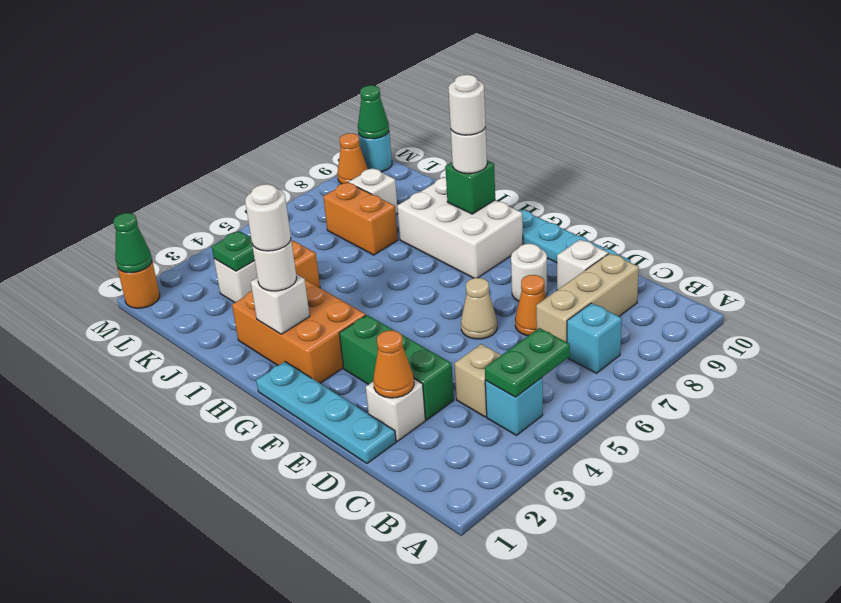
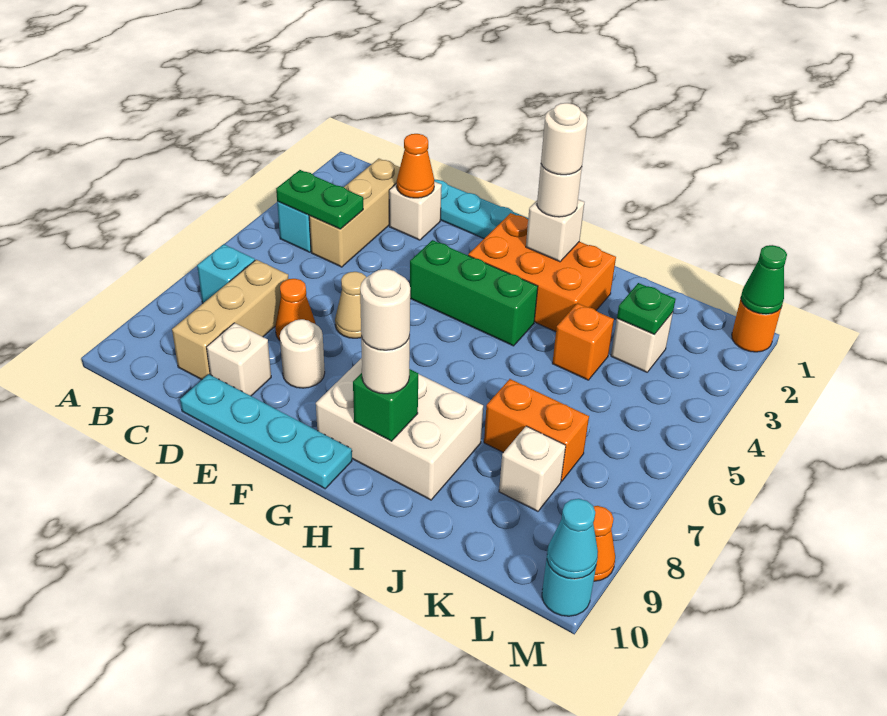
green 1x2 plate [485,328,570,397] -> green 1x2 plate turned to [276,170,363,229]
tan 1x1 brick [454,344,501,417] -> tan 1x3 brick [309,159,400,267]
green 1x3 brick [339,315,454,420] -> green 1x3 brick moved to [410,240,538,346]
green 1x1 cone [358,85,389,139] -> cyan 1x1 cone [547,499,598,579]

